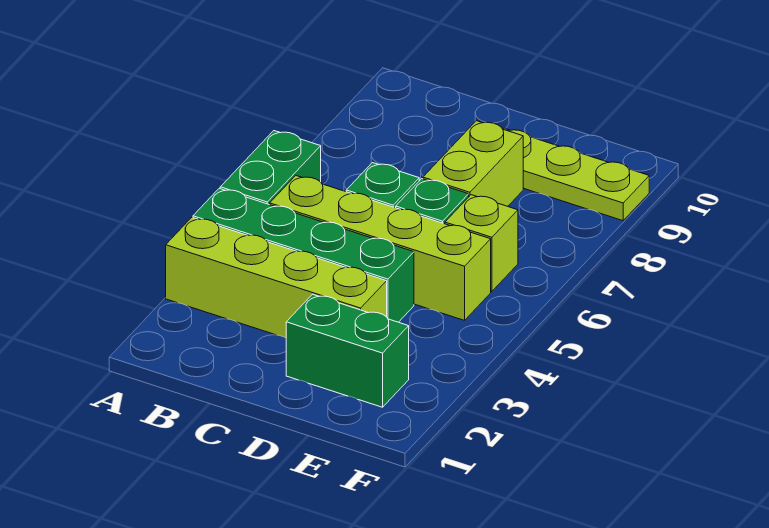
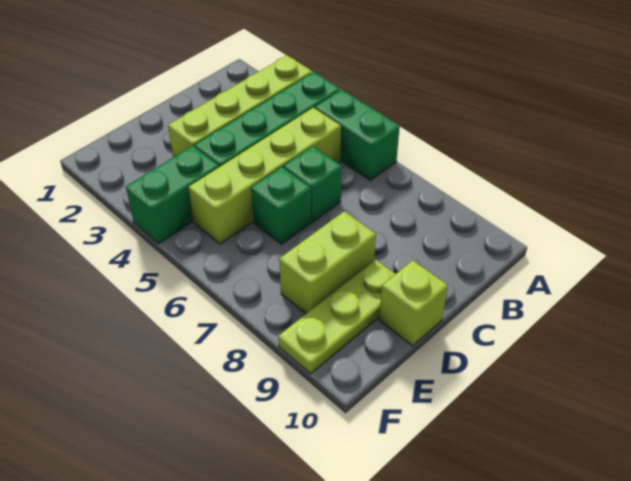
green 1x2 brick [286,294,409,407] -> green 1x2 brick moved to [126,146,219,244]
lime 1x2 brick [423,121,523,206] -> lime 1x2 brick turned to [279,211,376,314]
lime 1x1 brick [445,195,518,292] -> lime 1x1 brick moved to [379,260,448,346]

